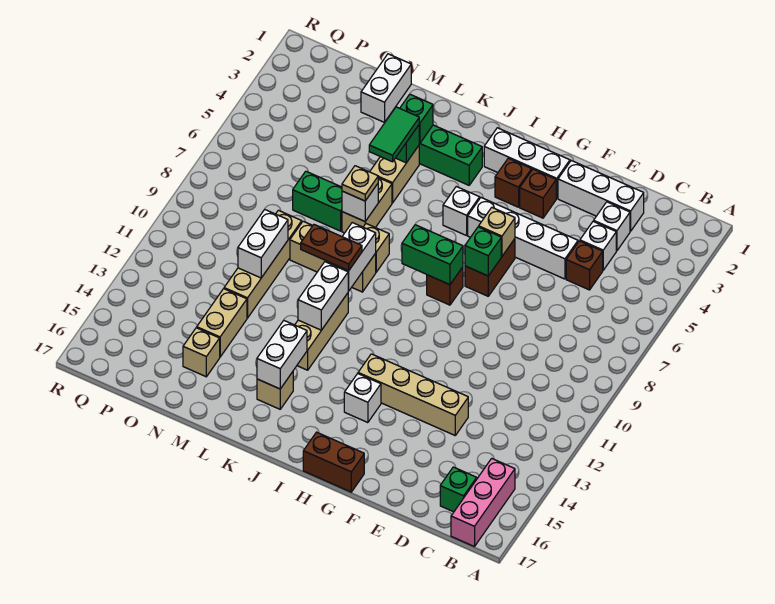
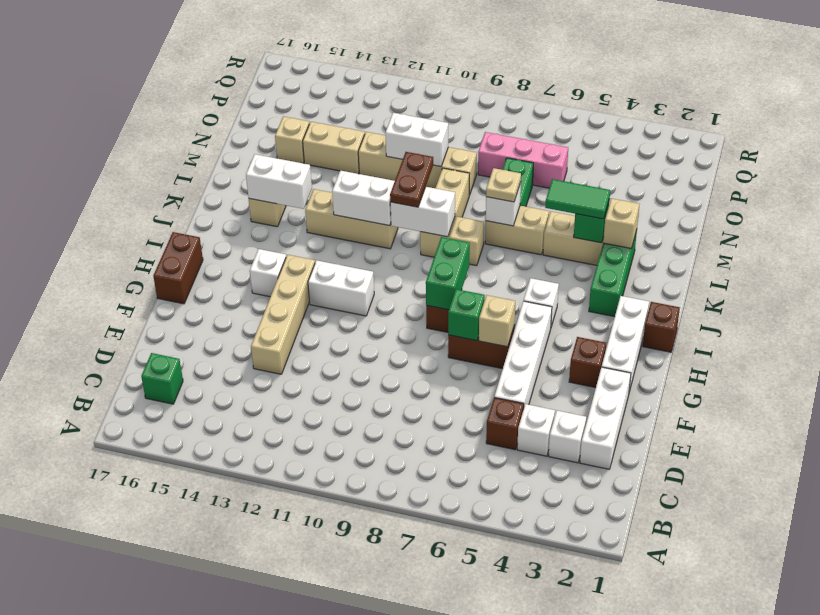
pink 1x3 brick [451,458,515,547] -> pink 1x3 brick moved to [478,132,568,188]
brown 1x1 brick [495,158,532,207] -> brown 1x1 brick moved to [643,302,680,352]
green 1x1 brick [400,94,433,143] -> tan 1x1 brick [603,198,639,248]
white 1x2 brick [361,54,411,122] -> white 1x2 brick moved to [308,260,374,316]

